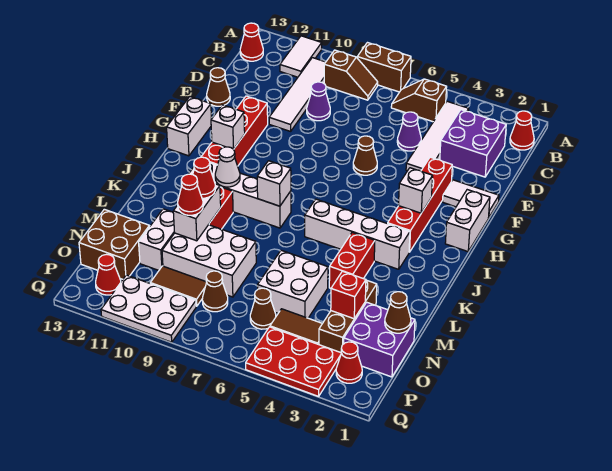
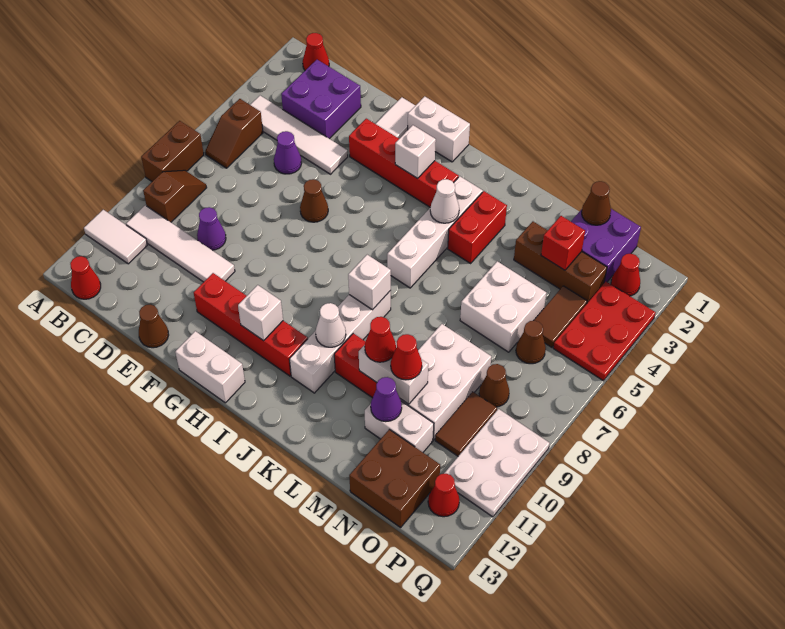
none -> white 1x1 cone [430,179,459,223]
red 1x2 brick [329,233,375,288] -> red 1x2 brick turned to [448,191,507,263]
none -> purple 1x1 cone [371,377,402,422]

